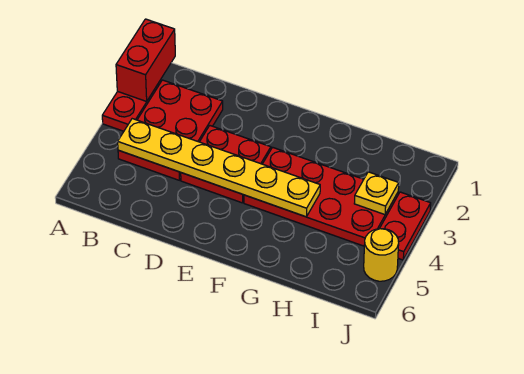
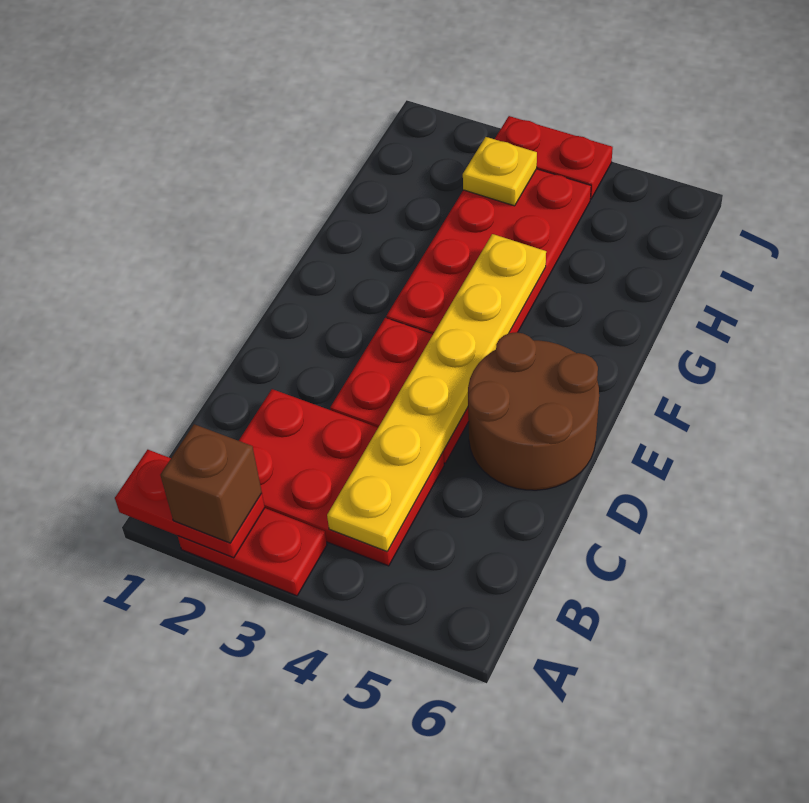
red 1x2 brick [116,19,175,101] -> red 1x2 plate [115,450,265,558]
none -> brown 1x1 brick [160,424,262,543]
none -> brown 2x2 round brick [468,332,599,490]
yellow 1x1 round brick [364,229,399,281] -> none

